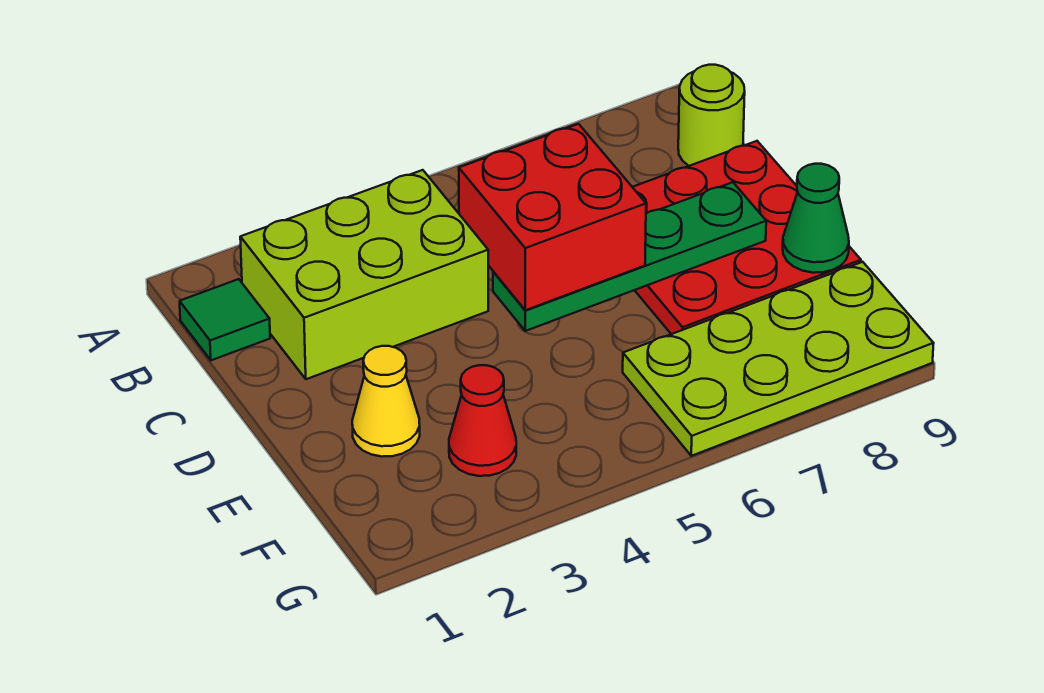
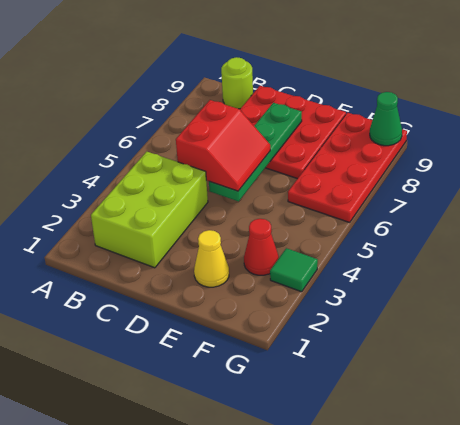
green 1x1 tile [180,279,270,360] -> green 1x1 tile moved to [270,248,318,292]
red 2x2 brick [459,124,646,310] -> red 2x2 slope [176,100,270,191]
green 1x1 cone [783,164,849,273] -> green 1x1 cone moved to [370,92,402,146]
lime 2x4 plate [623,262,934,456] -> red 2x4 plate [288,113,407,222]

